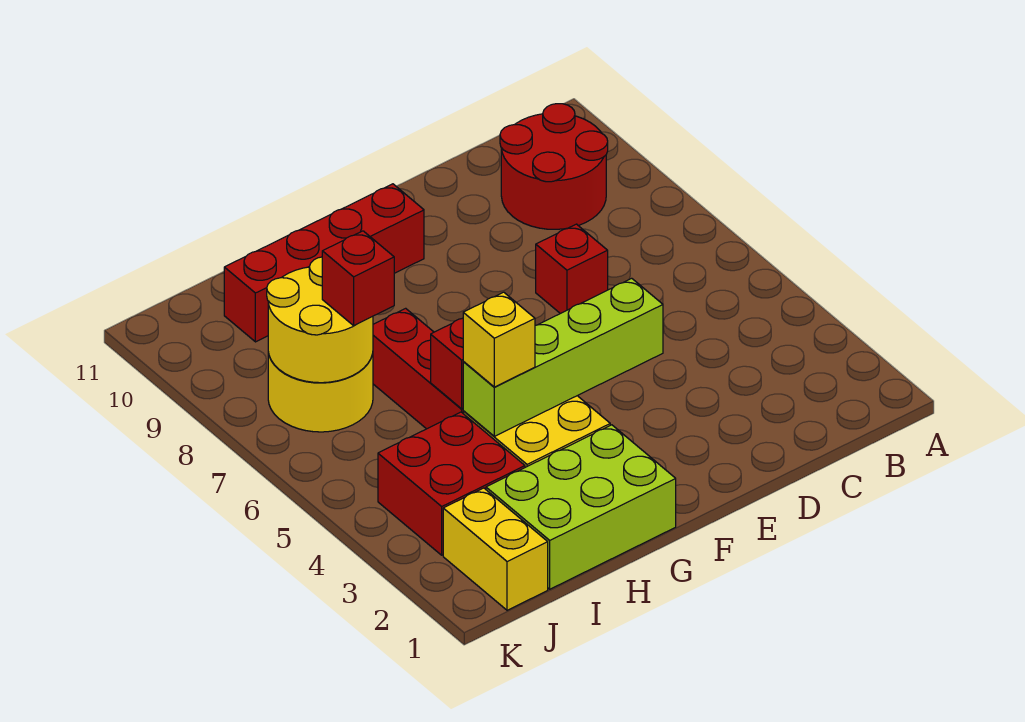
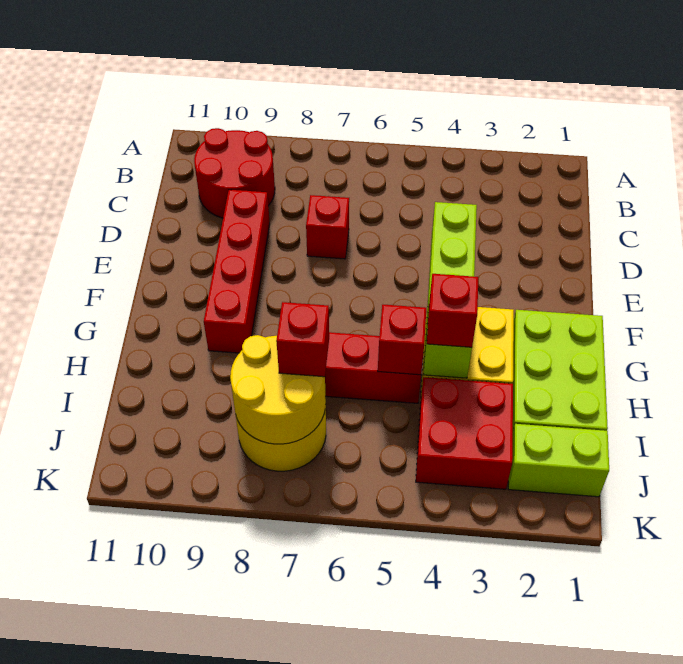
red 1x4 brick [224,184,424,342] -> red 1x4 brick moved to [204,190,270,353]
yellow 1x1 brick [463,292,535,387] -> red 1x1 brick [427,274,478,347]
yellow 1x2 brick [443,488,548,610] -> lime 1x2 brick [508,424,609,497]

